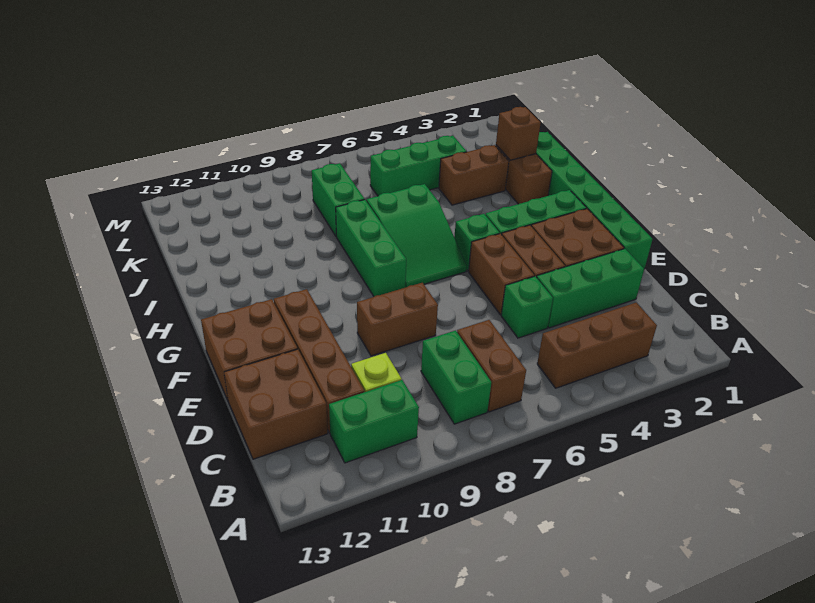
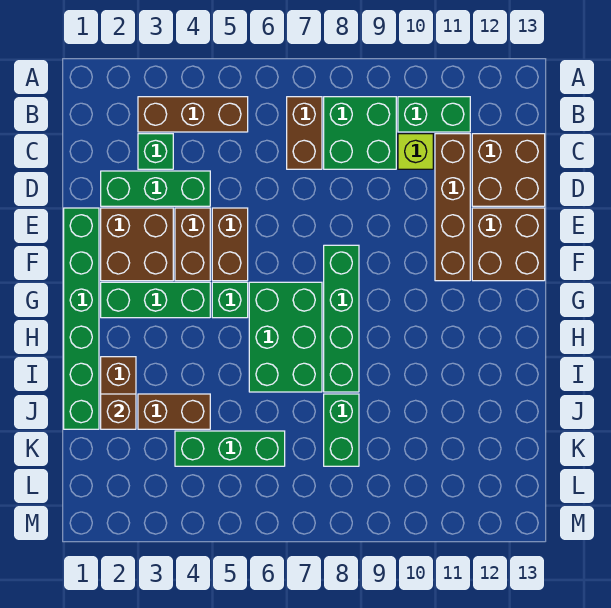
green 1x2 brick [421,331,491,424] -> green 2x2 brick [324,97,396,169]
green 1x1 brick [501,276,553,338] -> green 1x1 brick moved to [138,134,173,169]
brown 1x2 brick [357,283,438,356] -> none
green 2x3 slope [367,184,467,288] -> green 2x3 brick [249,282,322,392]
green 1x3 brick [336,200,406,296] -> green 1x4 brick [324,245,359,392]

